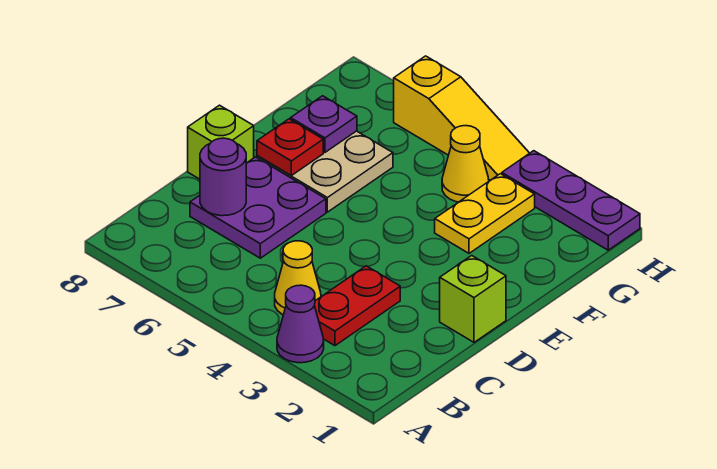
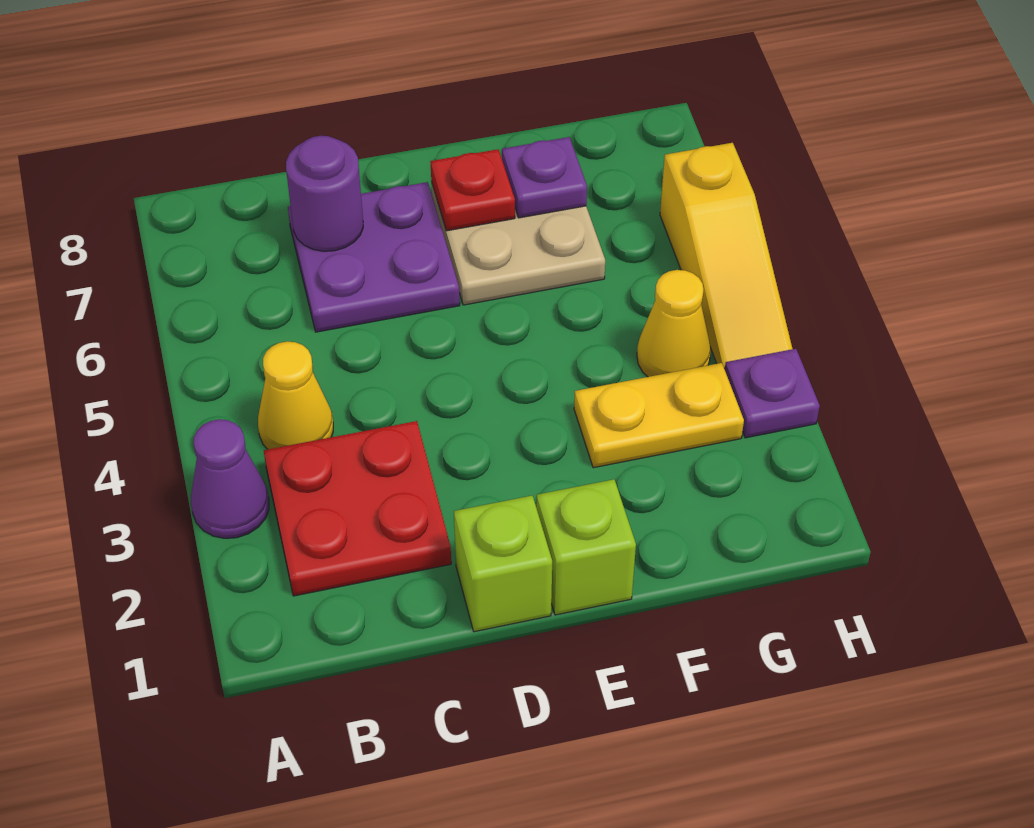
red 1x2 plate [314,266,400,346] -> red 2x2 plate [264,421,451,596]
lime 1x1 brick [188,105,254,179] -> lime 1x1 brick moved to [536,479,636,615]
purple 1x3 plate [502,151,640,250] -> purple 1x1 plate [725,349,820,438]

